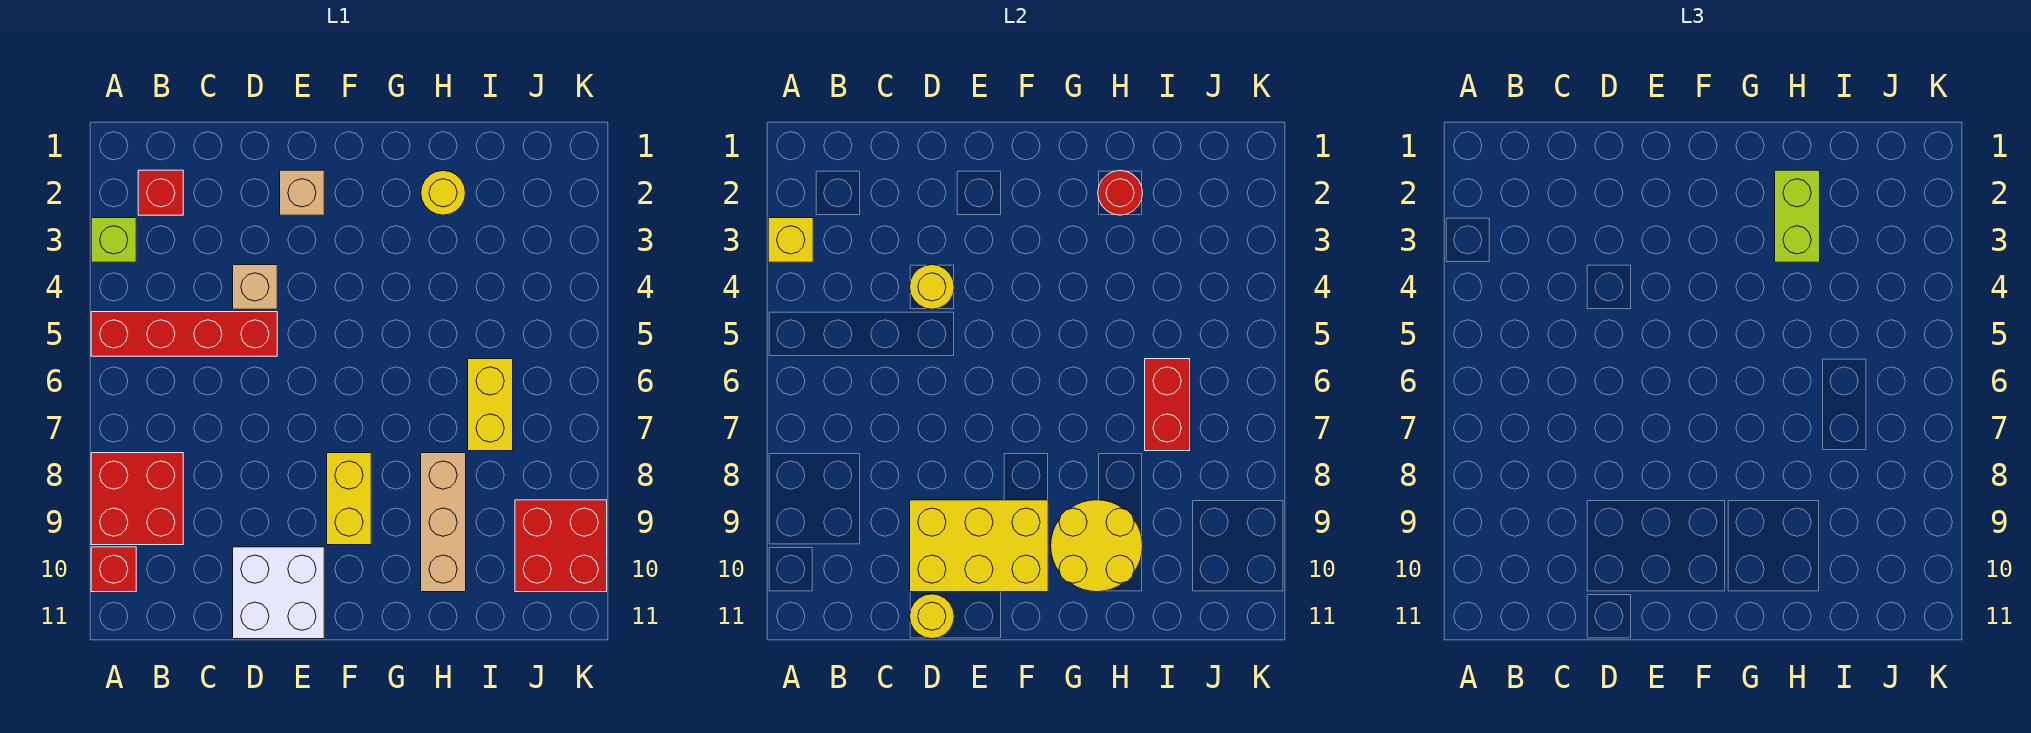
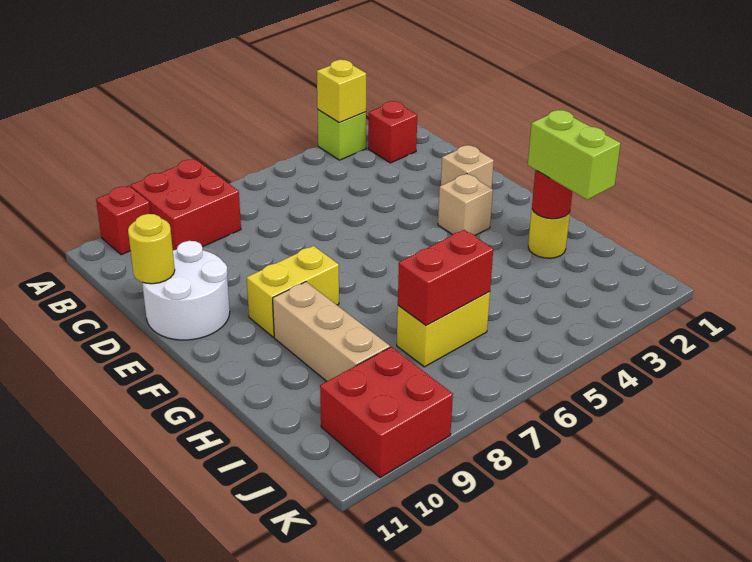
red 1x4 brick [91,312,277,356] -> none
tan 1x1 brick [233,265,277,309] -> tan 1x1 brick moved to [438,174,493,236]
yellow 1x1 round brick [910,265,954,309] -> none
yellow 2x3 brick [910,500,1048,592] -> none
white 2x2 brick [233,547,324,639] -> white 2x2 round brick [142,241,230,340]
yellow 2x2 round brick [1051,500,1143,592] -> none
lime 1x2 brick [1775,170,1820,262] -> lime 1x2 brick turned to [528,110,621,200]
tan 1x3 brick [421,453,466,592] -> tan 1x3 brick turned to [273,282,390,381]

